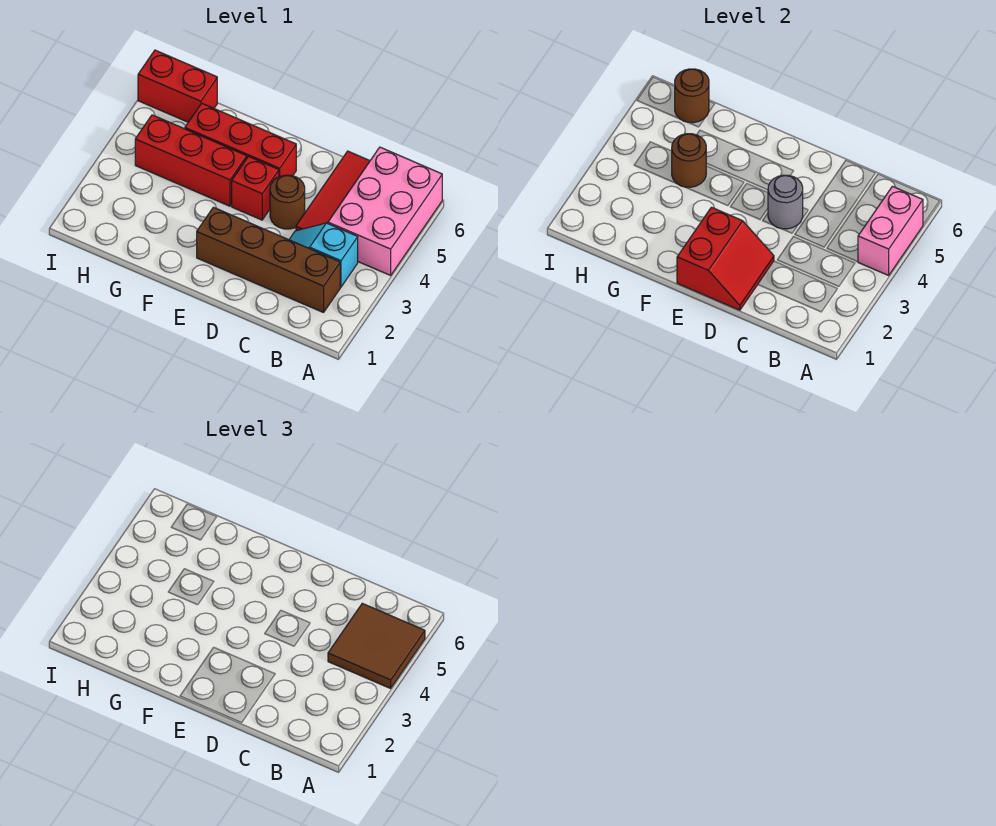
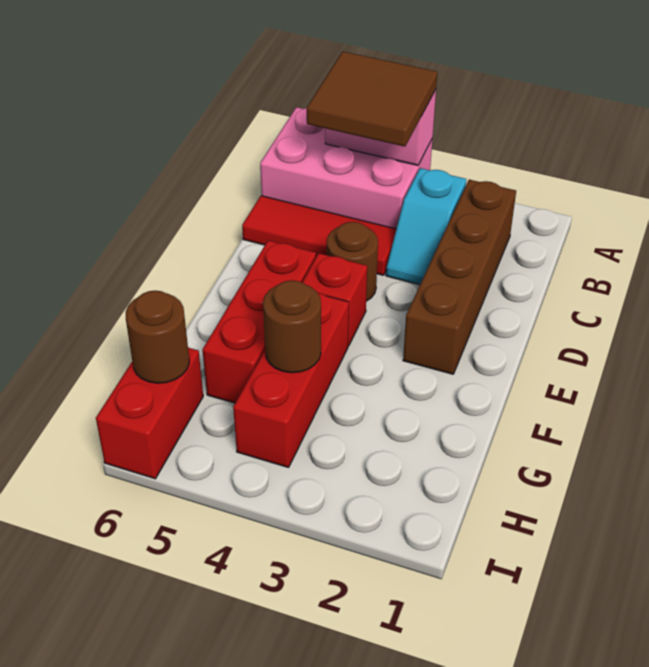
red 2x2 slope [677,207,774,310] -> none
grey 1x1 round brick [768,175,803,229] -> none

